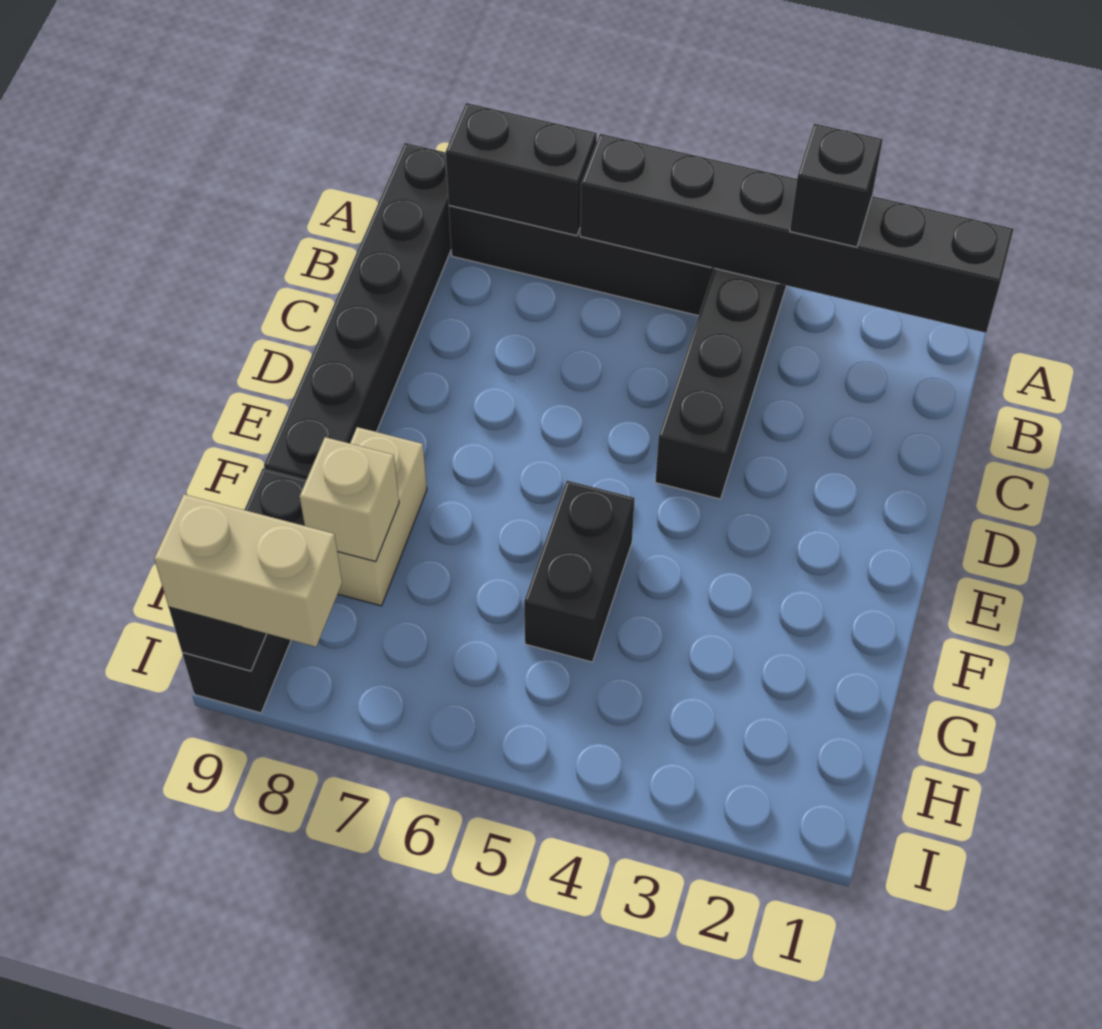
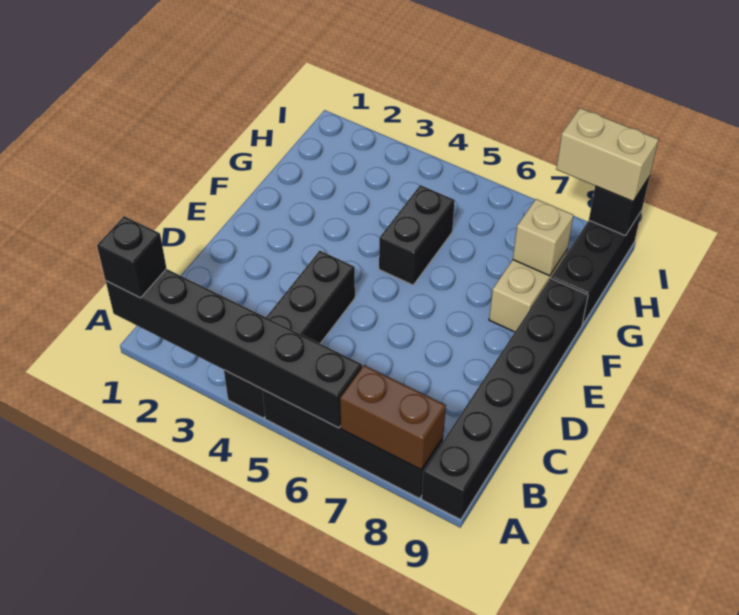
black 1x1 brick [790,124,883,247] -> black 1x1 brick moved to [97,216,166,298]
black 1x2 brick [446,103,597,236] -> brown 1x2 brick [340,365,446,469]

